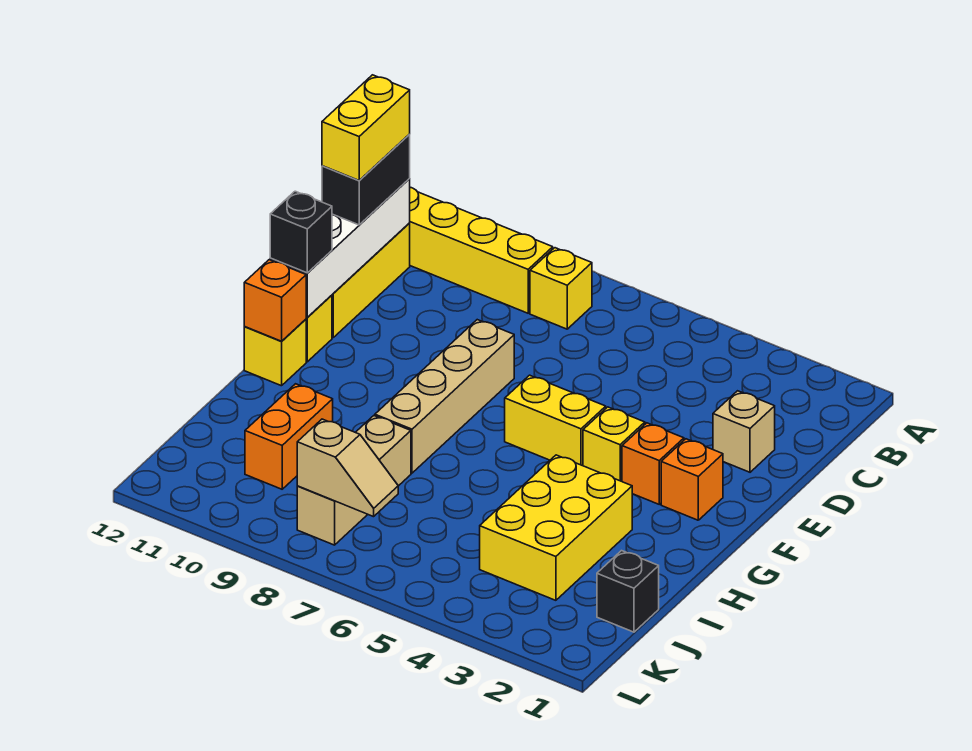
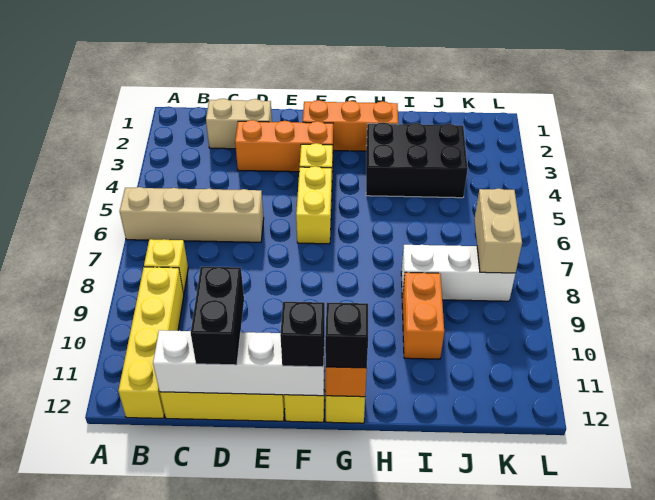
black 1x2 brick [322,135,410,225] -> black 1x2 brick turned to [191,267,244,365]
yellow 1x2 brick [322,75,410,180] -> none
tan 1x1 brick [713,391,775,472] -> tan 1x2 brick [206,99,272,149]
tan 1x4 brick [375,320,514,473] -> tan 1x4 brick moved to [120,187,264,242]
orange 1x1 brick [661,439,723,520] -> orange 1x3 brick [303,100,398,151]
orange 1x1 brick [622,423,684,504] -> orange 1x3 brick [235,120,333,172]
yellow 2x3 brick [480,455,632,600] -> black 2x3 brick [366,122,468,198]
tan 1x3 brick [297,416,411,545] -> white 1x3 brick [401,245,515,301]
orange 1x2 brick [245,384,333,489] -> orange 1x2 brick turned to [402,272,444,359]
black 1x1 brick [597,551,659,632] -> black 1x1 brick moved to [325,302,368,368]
tan 1x2 slope [297,419,398,517] -> tan 1x2 brick [474,188,522,273]

